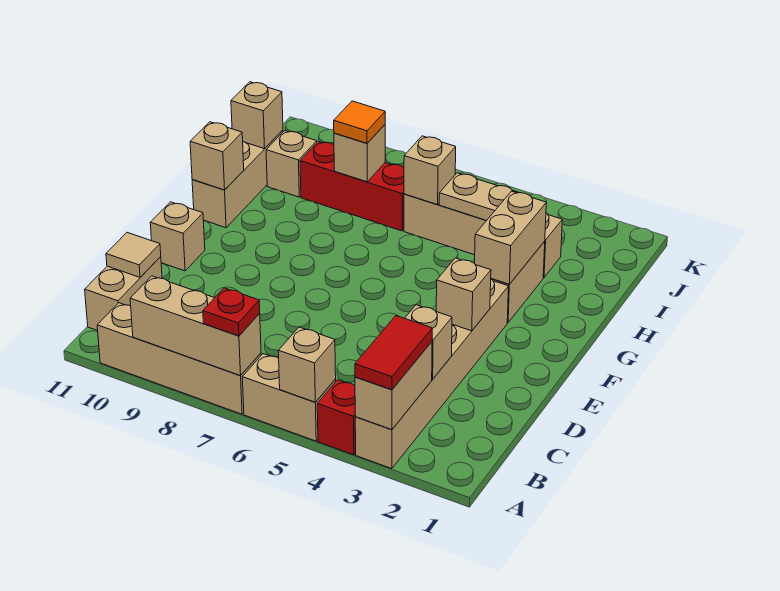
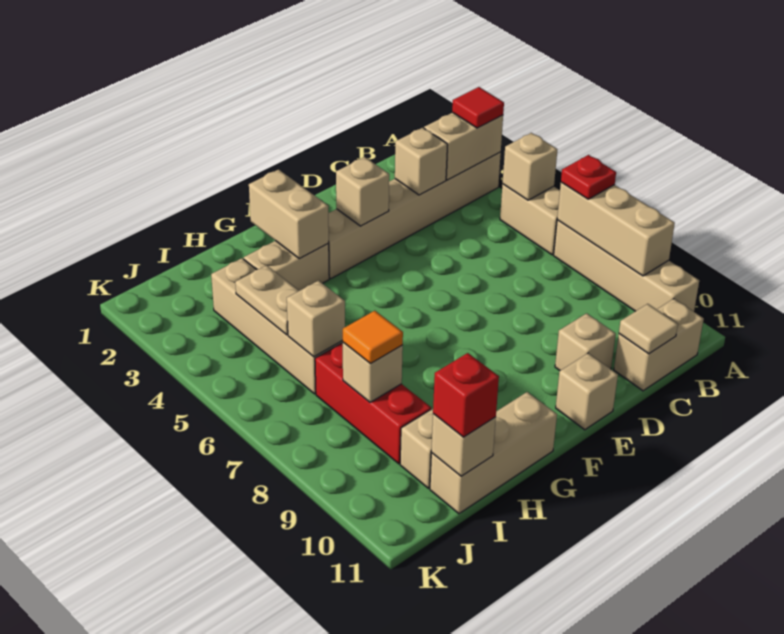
red 1x2 tile [355,316,432,390] -> red 1x1 tile [452,87,504,128]
red 1x1 brick [317,380,356,455] -> red 1x1 brick moved to [433,353,499,437]
tan 1x2 brick [475,191,546,284] -> tan 1x2 brick turned to [249,170,329,259]
tan 1x1 brick [190,122,244,190] -> tan 1x1 brick moved to [555,313,616,371]

